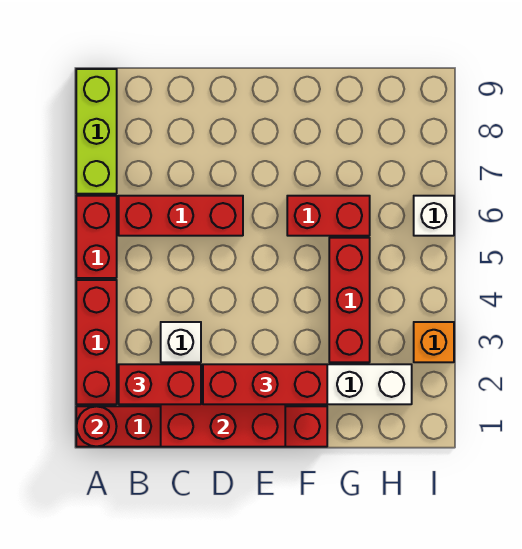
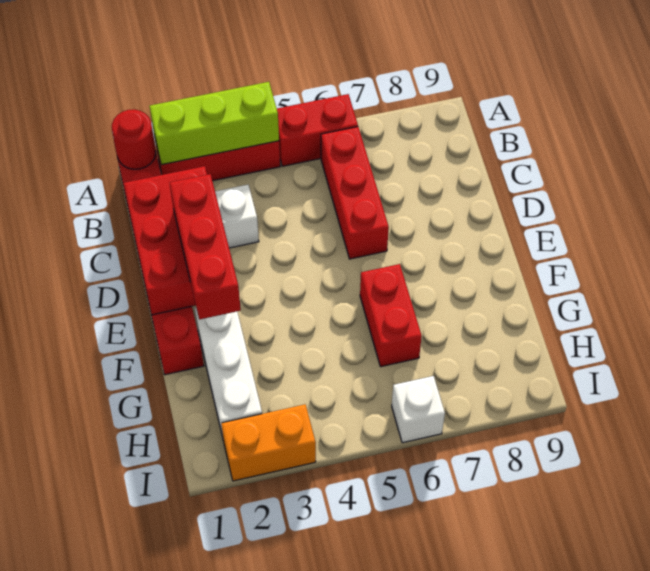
lime 1x3 brick [76,69,117,194] -> lime 1x3 brick moved to [150,82,279,165]
red 1x2 brick [119,364,201,404] -> none
red 1x3 brick [329,238,370,362] -> none
orange 1x1 brick [414,322,454,362] -> orange 1x2 brick [221,404,316,481]

